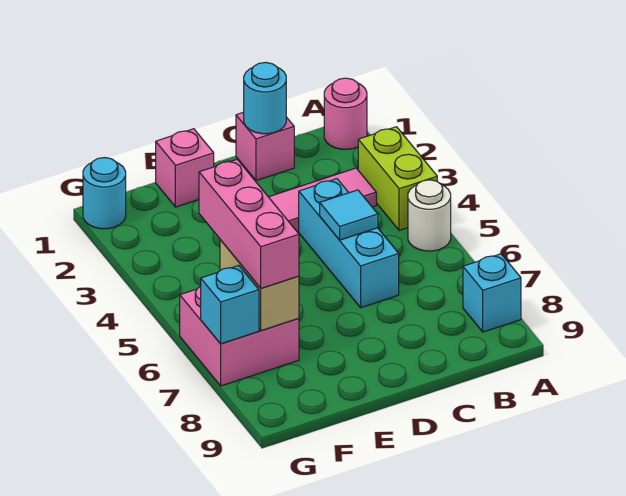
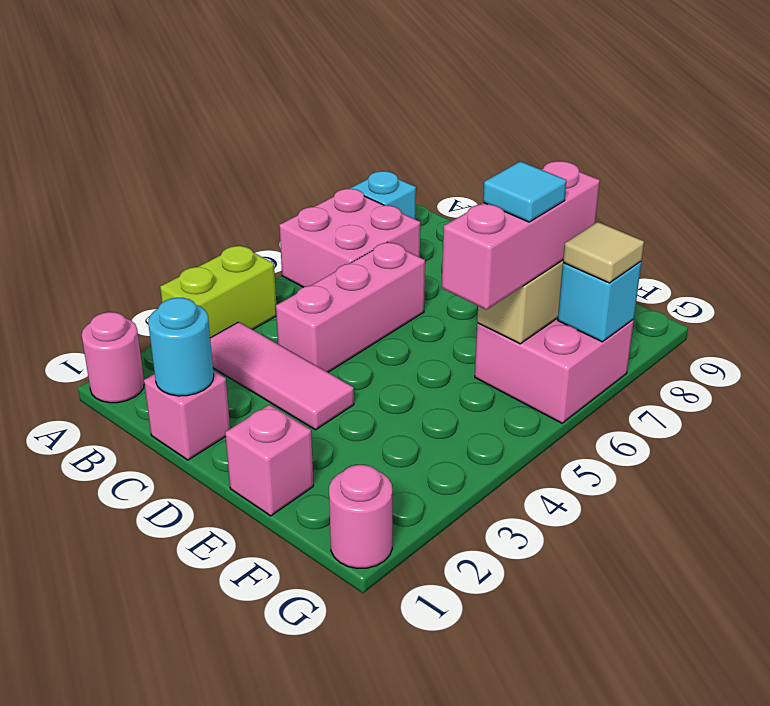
white 1x1 round brick [408,180,451,251] -> none
none -> pink 2x2 brick [279,188,420,287]
cyan 1x3 brick [299,179,399,308] -> pink 1x3 brick [276,242,425,372]
cyan 1x1 tile [320,190,378,240] -> cyan 1x1 tile moved to [483,161,566,222]
cyan 1x1 round brick [83,158,126,229] -> pink 1x1 round brick [329,465,392,569]
none -> tan 1x1 tile [563,222,644,283]

